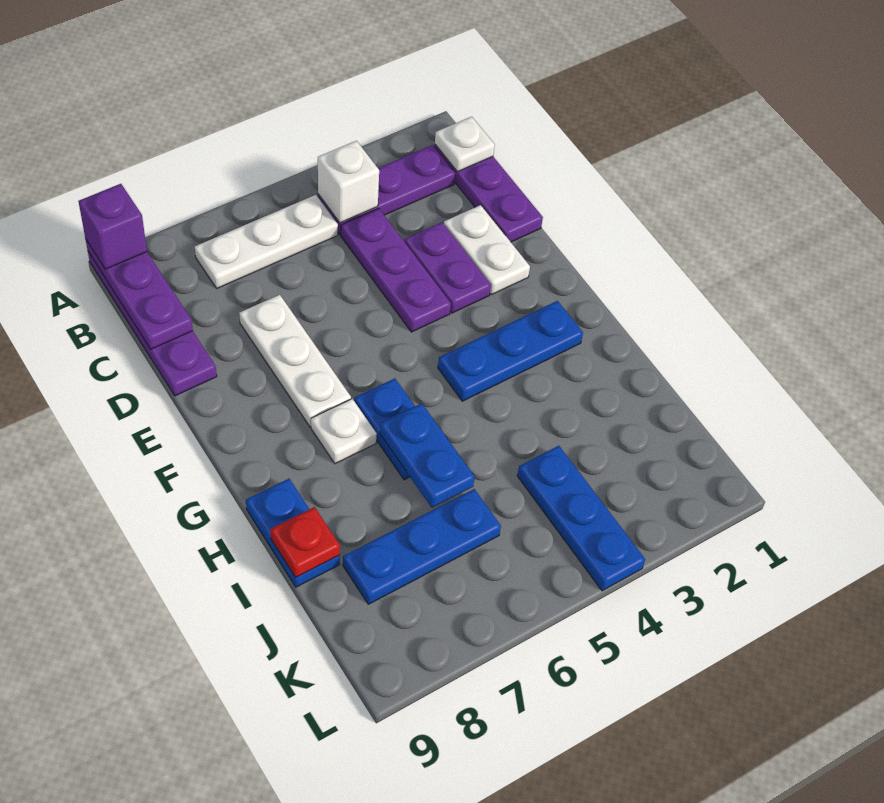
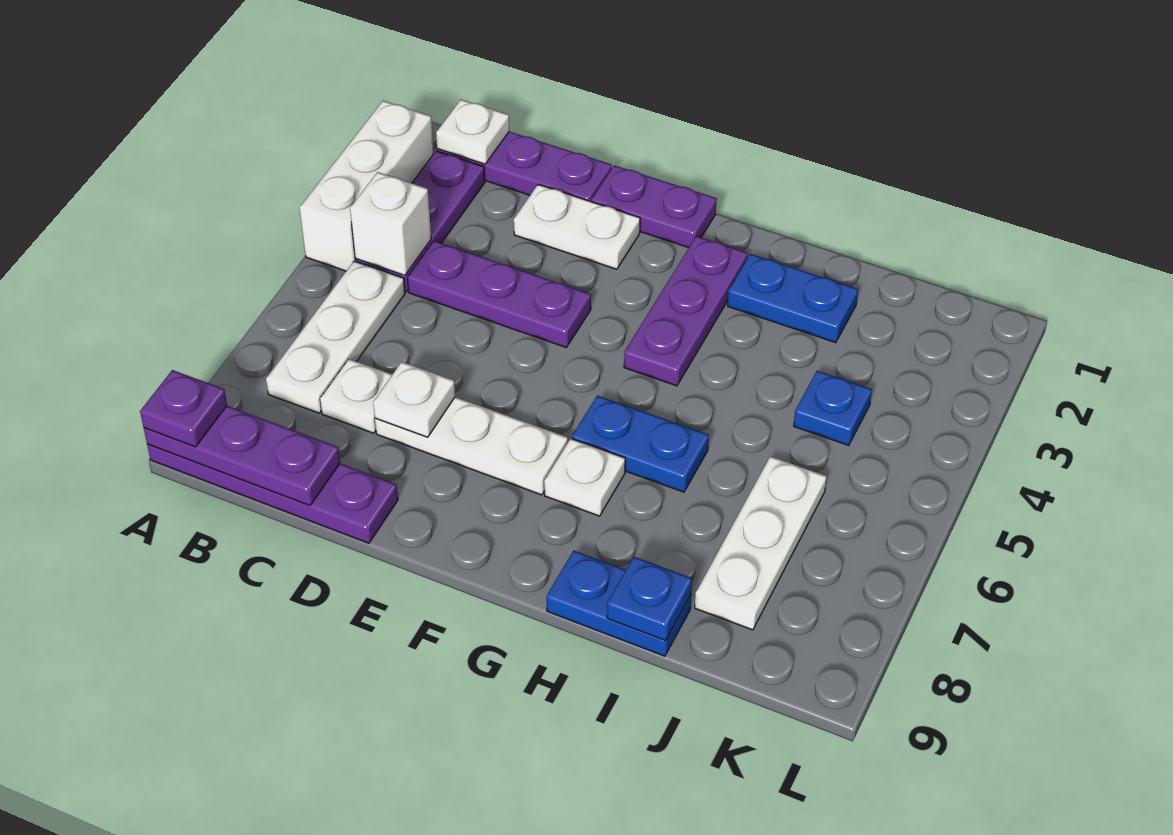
none -> white 1x3 brick [299,101,434,271]
purple 1x1 brick [79,184,147,269] -> purple 1x1 plate [140,370,227,447]
none -> white 1x1 plate [320,359,392,433]
purple 1x2 plate [404,222,491,313] -> purple 1x2 plate moved to [591,165,717,248]
none -> white 1x1 plate [373,362,455,437]
blue 1x3 plate [438,301,583,401] -> purple 1x3 plate [624,236,748,386]
blue 1x2 plate [380,403,475,508] -> blue 1x2 plate moved to [728,254,858,343]
red 1x1 plate [270,507,340,577] -> blue 1x1 plate [607,557,692,641]
blue 1x3 plate [517,446,645,591] -> blue 1x1 plate [794,371,872,446]
blue 1x3 plate [343,489,501,604] -> white 1x3 plate [695,456,827,630]

